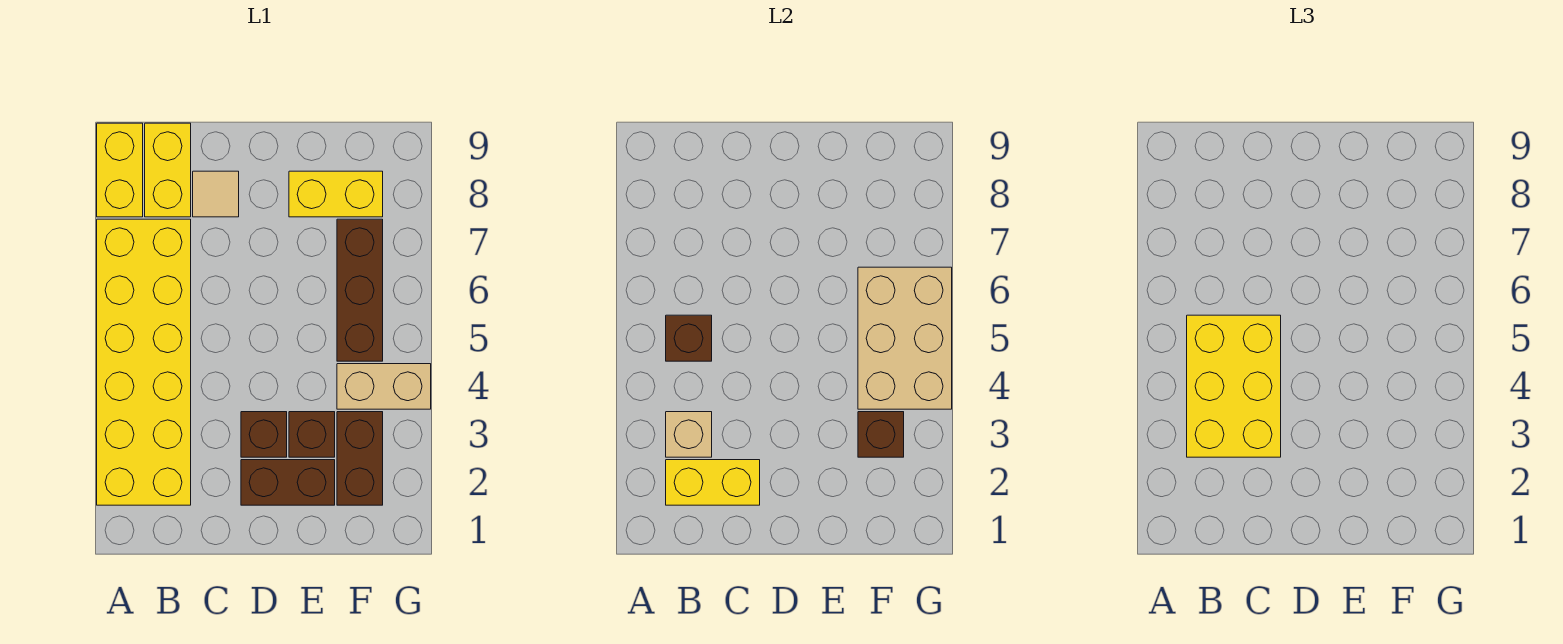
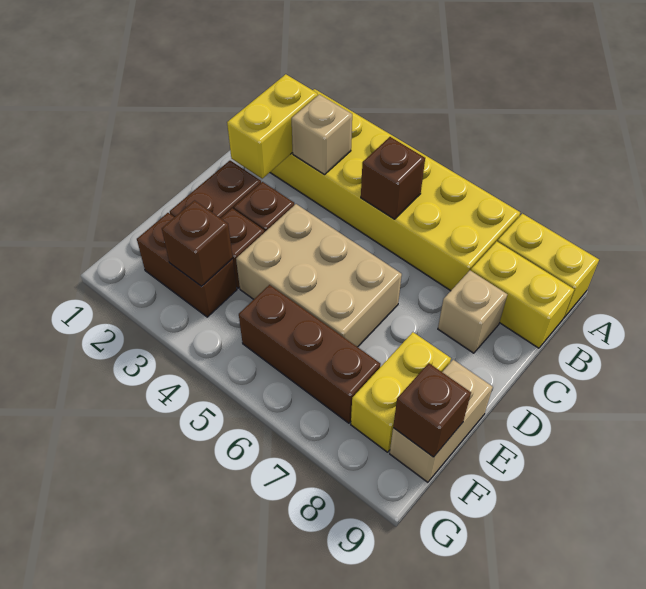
yellow 2x3 brick [1187,315,1281,457] -> none
tan 1x1 tile [193,171,239,217] -> tan 1x1 brick [438,271,507,353]
tan 1x2 brick [337,364,431,409] -> tan 1x2 brick moved to [390,360,493,482]
tan 2x3 brick [858,267,952,409] -> tan 2x3 brick moved to [236,204,402,347]
none -> brown 1x1 brick [393,363,471,457]

